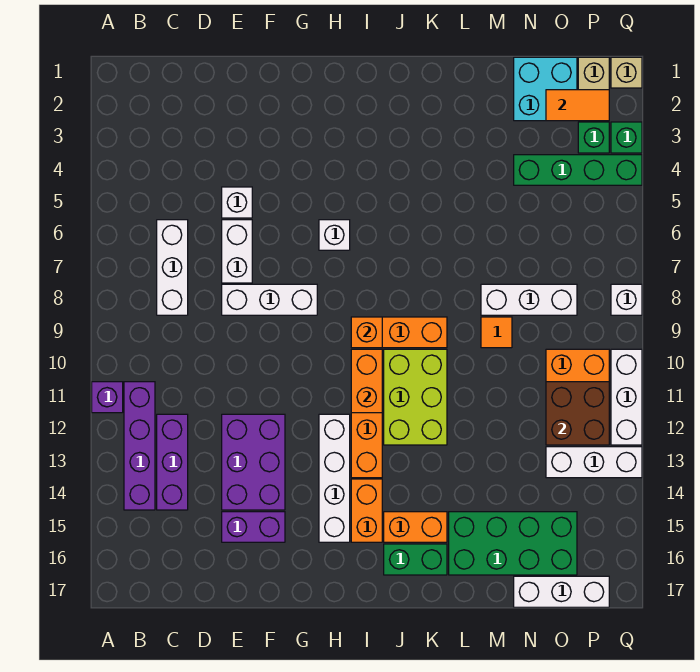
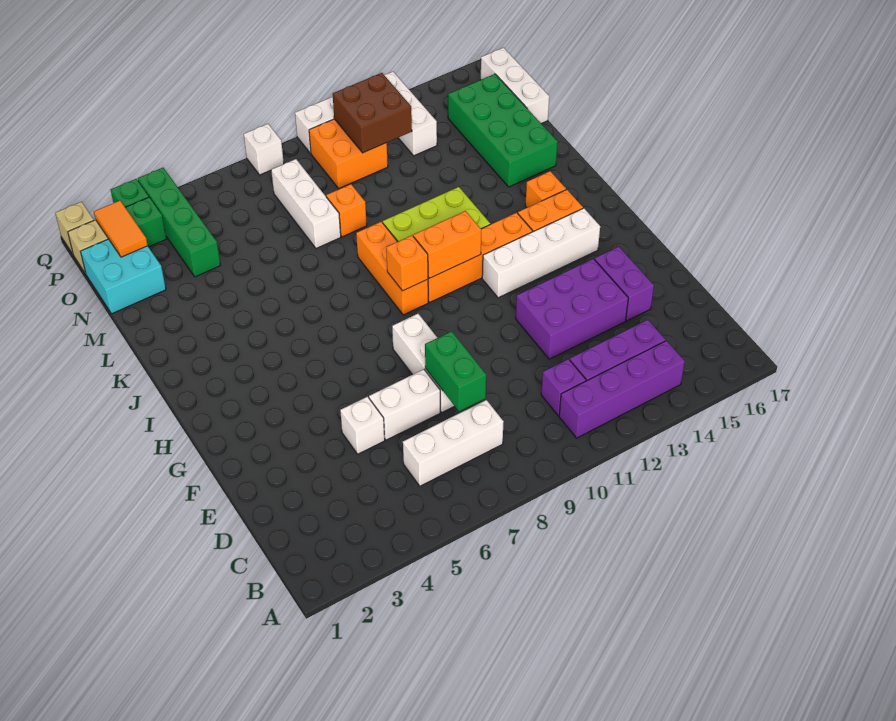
purple 1x1 brick [92,382,123,413] -> purple 1x1 brick moved to [541,359,586,416]
white 1x1 brick [319,220,350,250] -> none
orange 1x2 brick [384,512,447,542] -> orange 1x1 brick [525,171,566,208]
green 1x2 brick [384,544,447,575] -> green 1x2 brick moved to [425,331,486,411]
orange 1x1 tile [481,317,512,348] -> orange 1x1 brick [326,184,367,237]

